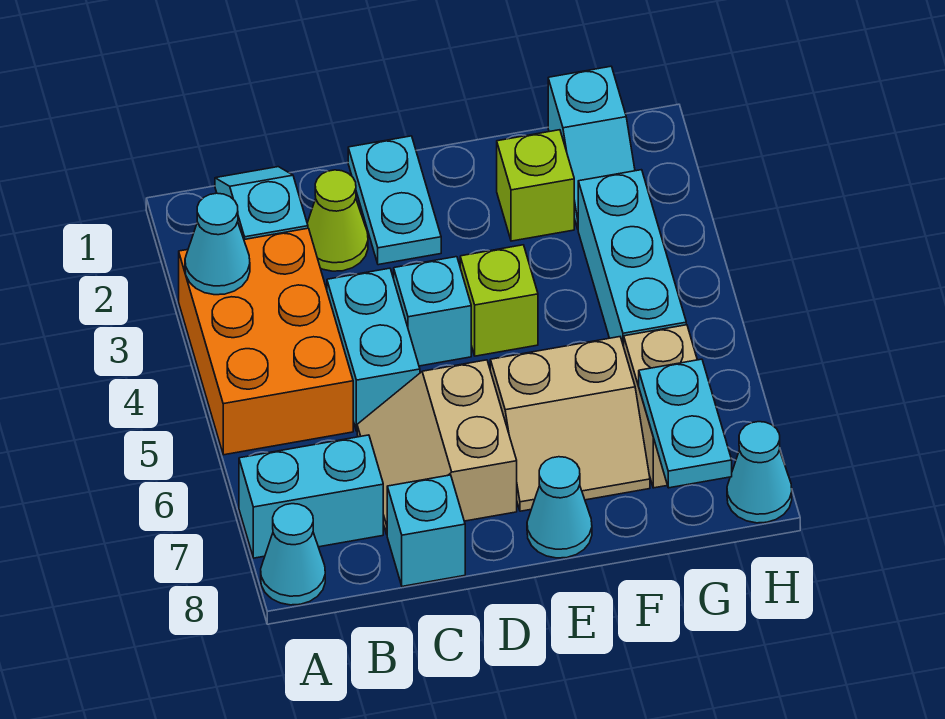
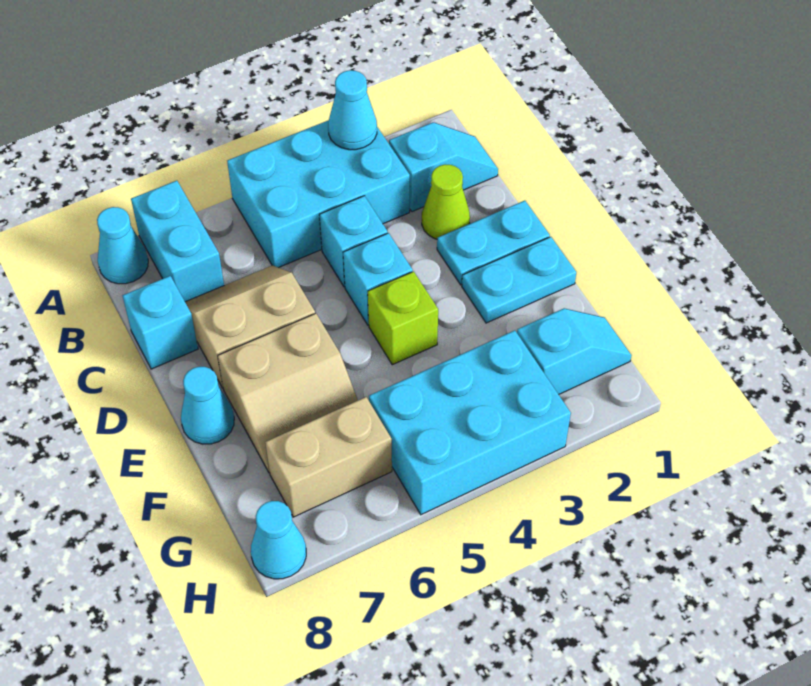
orange 2x3 brick [179,228,353,455] -> cyan 2x3 brick [227,120,410,268]
cyan 1x2 brick [327,268,420,431] -> cyan 1x1 brick [319,196,388,287]
tan 2x2 slope [490,337,650,511] -> tan 2x2 slope turned to [218,313,358,473]
lime 1x1 brick [497,130,574,241] -> none
cyan 1x2 slope [548,66,635,229] -> cyan 1x2 slope turned to [517,308,632,394]
cyan 1x3 brick [578,170,686,346] -> cyan 2x3 brick [369,330,571,515]
cyan 1x2 plate [639,359,732,488] -> cyan 1x2 plate moved to [462,237,576,323]

